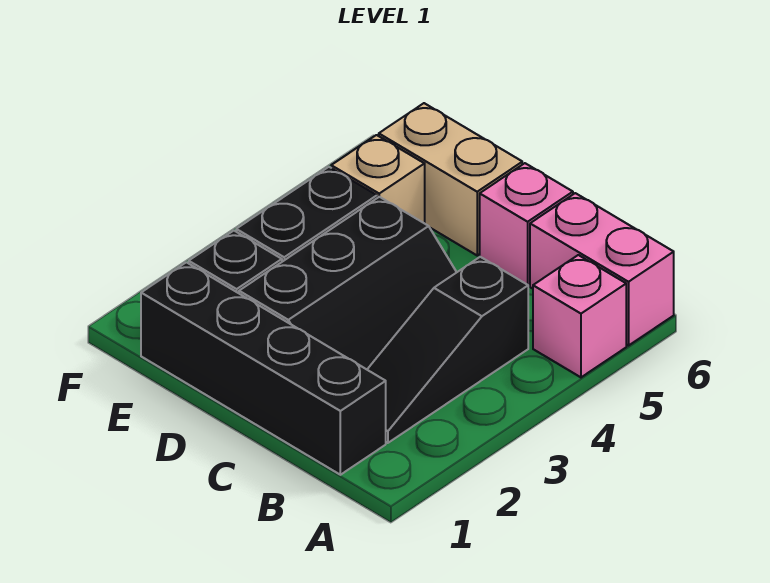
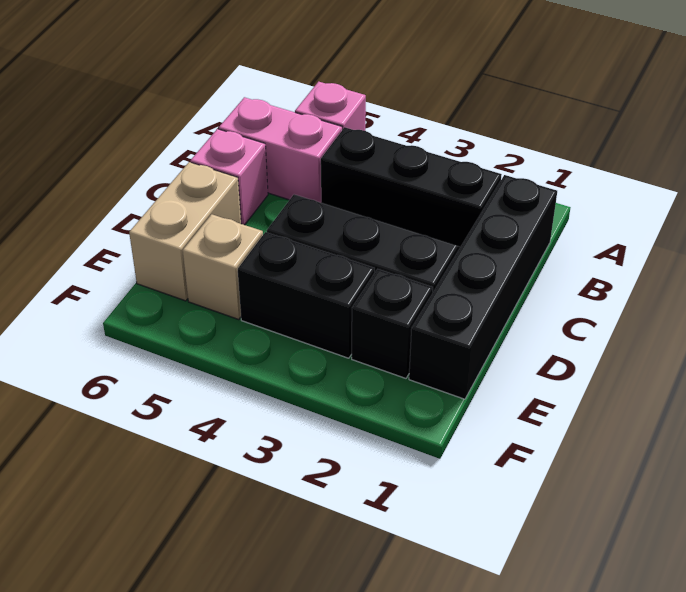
pink 1x2 brick [530,193,674,346] -> pink 1x2 brick turned to [219,97,342,203]
black 1x3 slope [367,257,528,443] -> black 1x3 brick [321,127,502,247]

